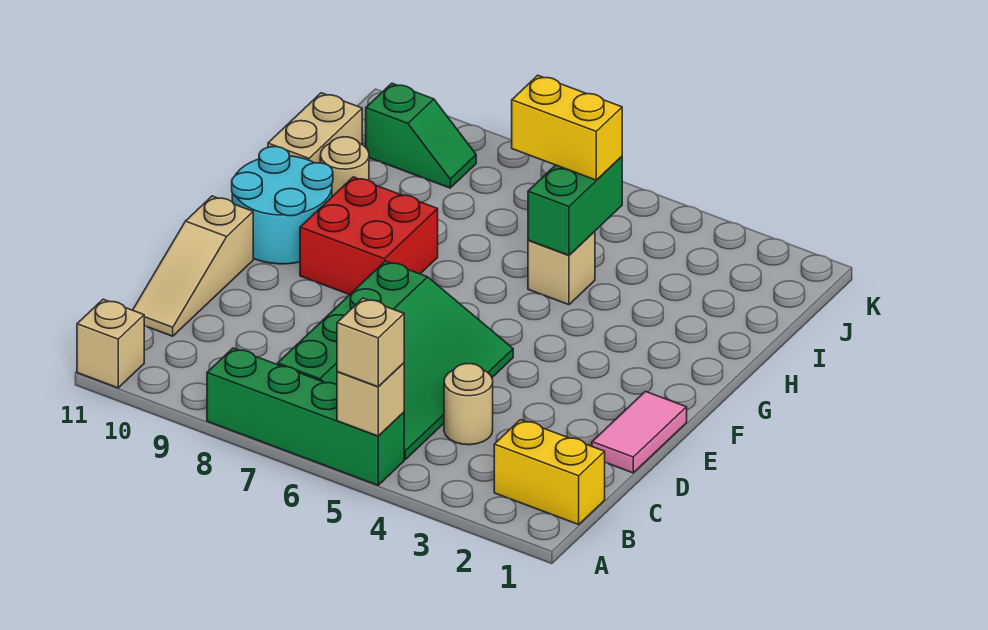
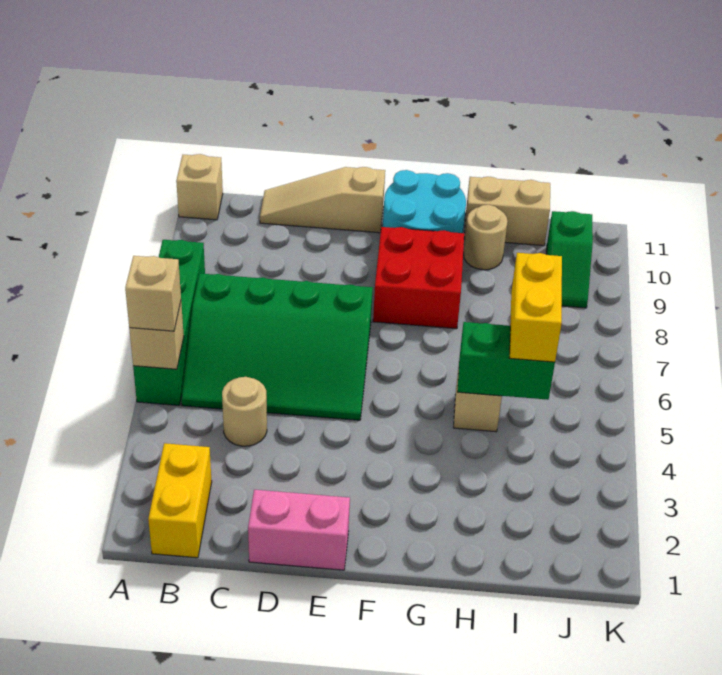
pink 1x2 tile [592,391,687,473] -> pink 1x2 brick [248,490,350,570]

